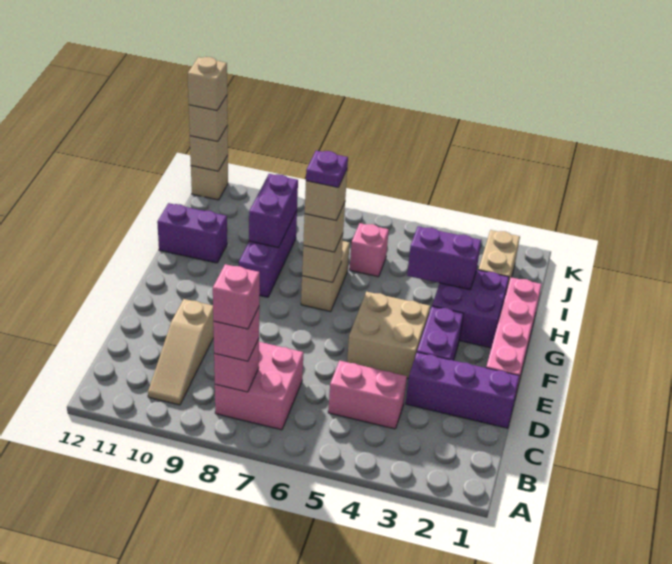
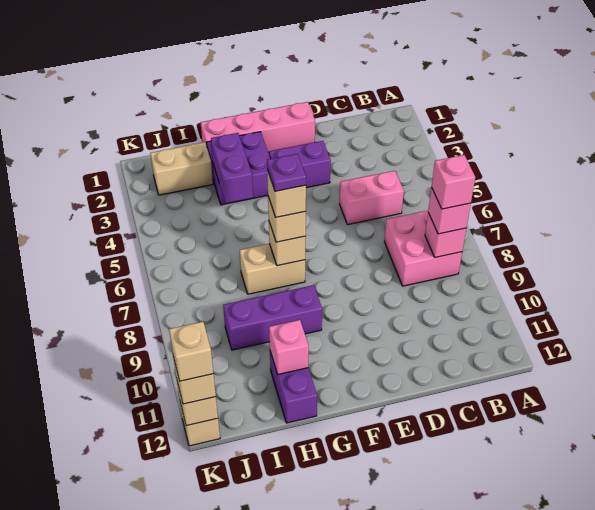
tan 1x3 slope [148,299,214,405] -> none
pink 1x2 brick [328,361,407,429] -> pink 1x2 brick turned to [340,171,404,225]
purple 1x3 brick [406,352,519,428] -> none
tan 2x2 brick [347,292,430,379] -> none
purple 1x2 brick [249,174,298,248] -> none
pink 1x1 brick [350,223,389,277] -> pink 1x1 brick moved to [269,320,309,374]

